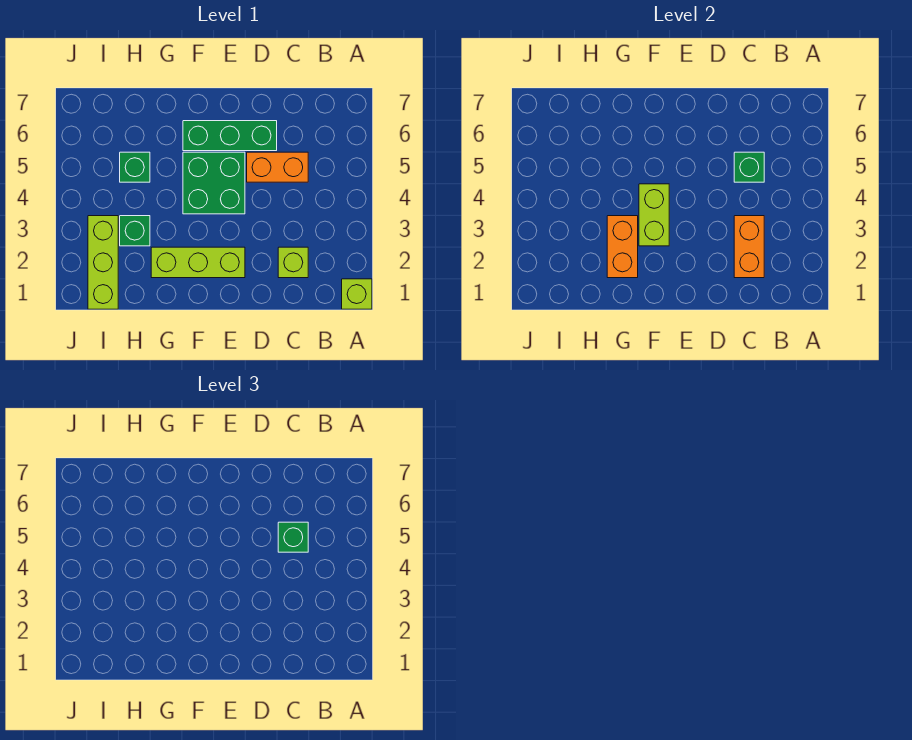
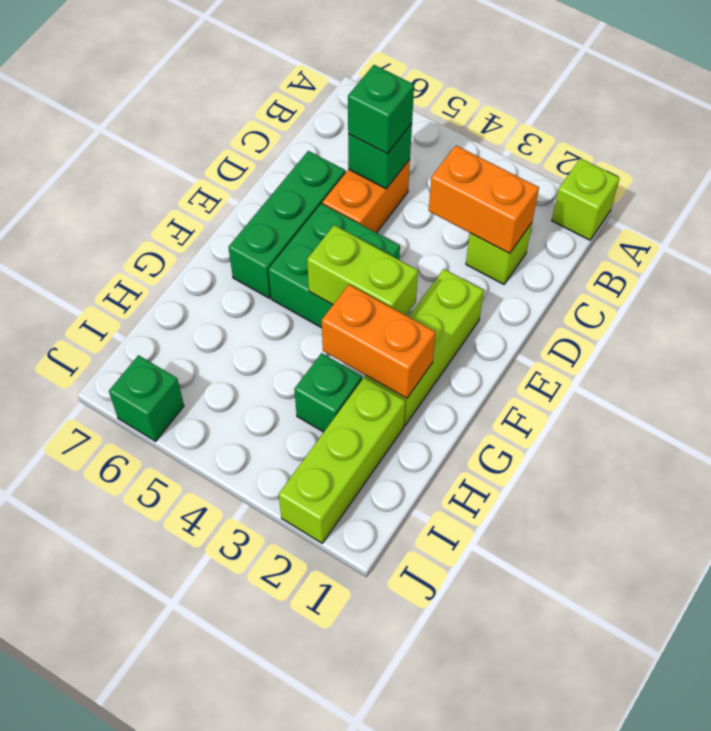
green 1x1 brick [120,152,150,182] -> green 1x1 brick moved to [109,355,184,441]
lime 1x3 brick [88,216,118,309] -> lime 1x3 brick turned to [279,377,405,543]

